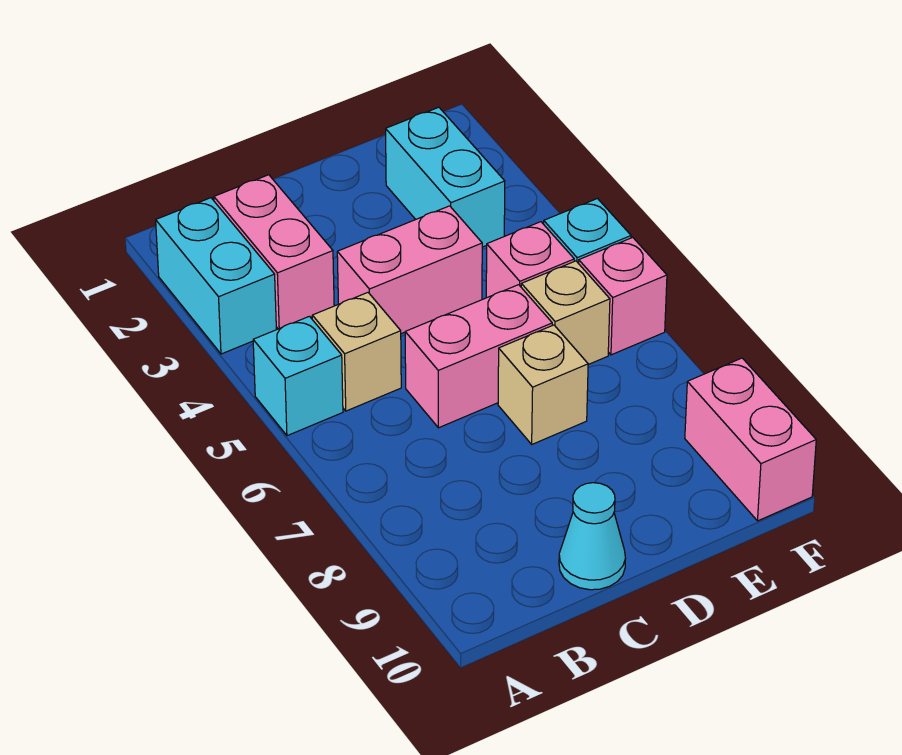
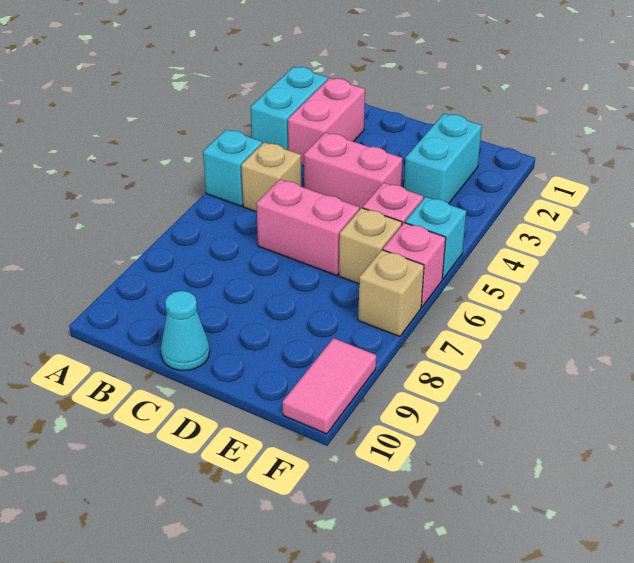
tan 1x1 brick [498,325,588,444] -> tan 1x1 brick moved to [358,250,424,336]
pink 1x2 brick [685,358,816,521] -> pink 1x2 tile [283,338,376,434]

